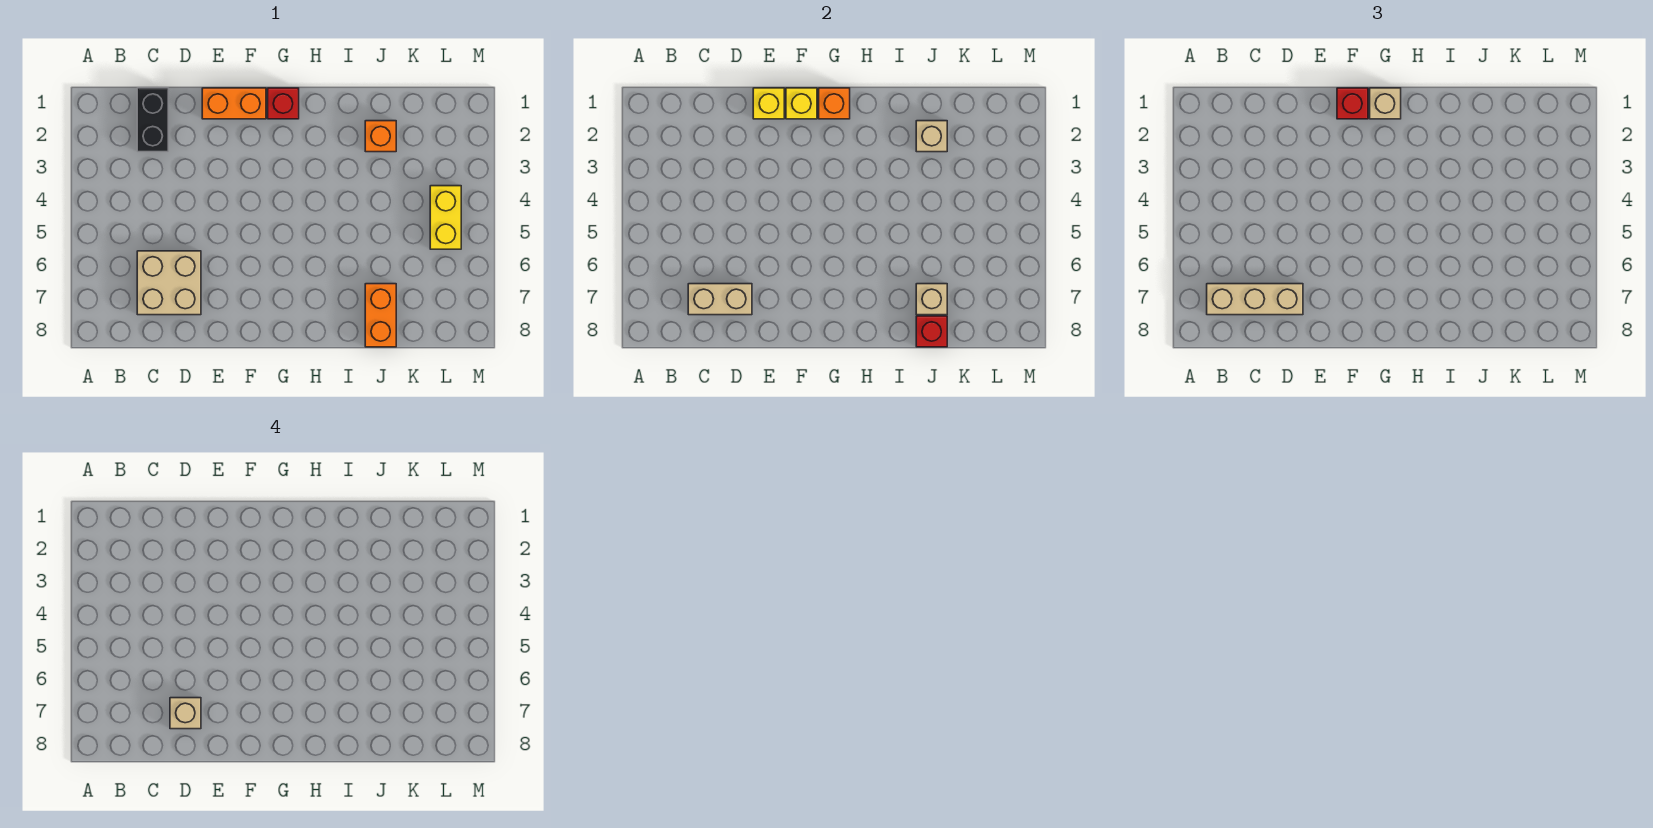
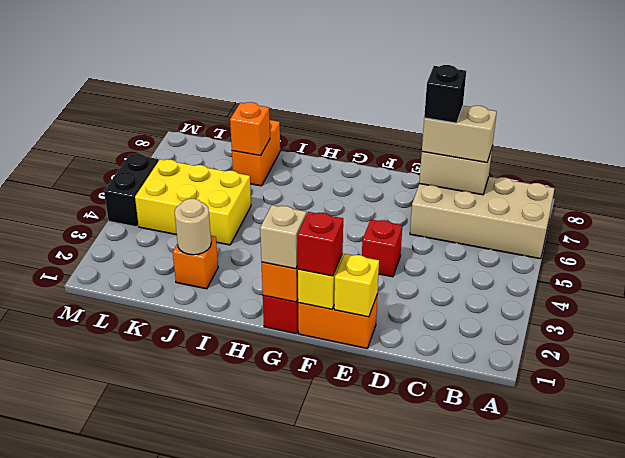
tan 1x3 brick [1207,284,1303,315] -> tan 1x2 brick [422,106,497,163]
black 1x2 brick [137,88,168,152] -> black 1x2 brick moved to [104,154,158,227]
tan 2x2 brick [137,251,201,315] -> tan 2x4 brick [410,177,555,259]
tan 1x1 brick [170,698,201,729] -> black 1x1 brick [424,65,466,123]
tan 1x1 brick [916,121,947,152] -> tan 1x1 round brick [174,199,211,255]
tan 1x1 brick [916,284,947,315] -> orange 1x1 brick [230,102,270,156]
red 1x1 brick [916,316,947,347] -> red 1x1 brick moved to [362,220,402,277]
yellow 1x2 brick [430,186,461,249] -> yellow 2x3 brick [135,159,251,245]

